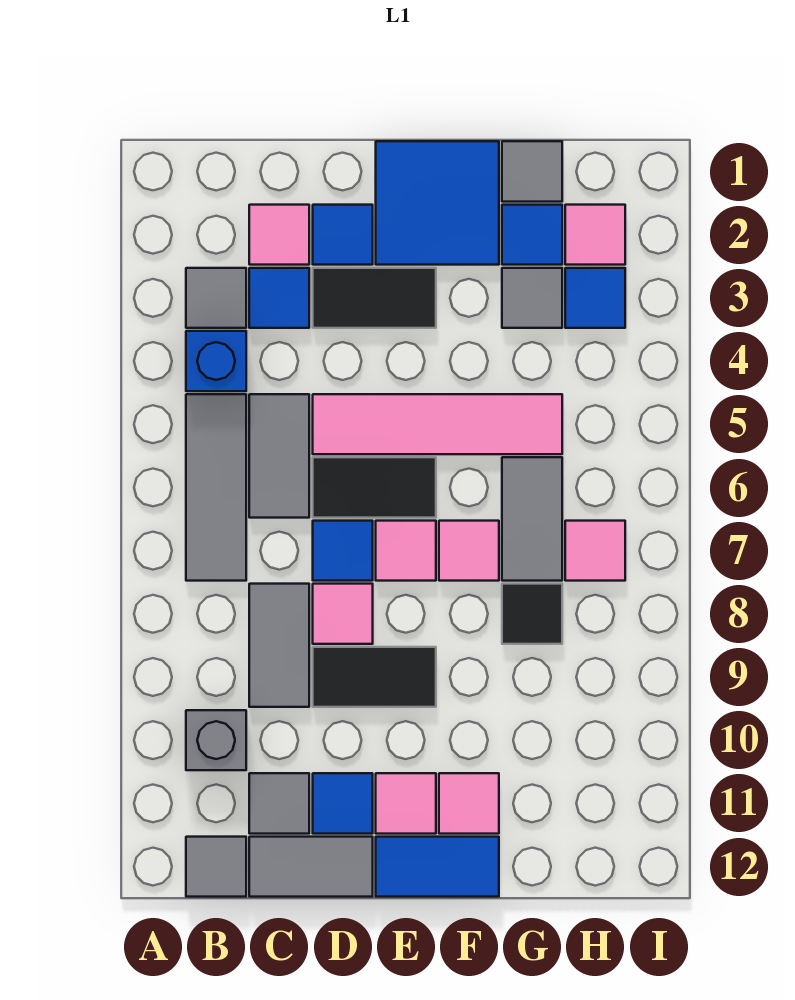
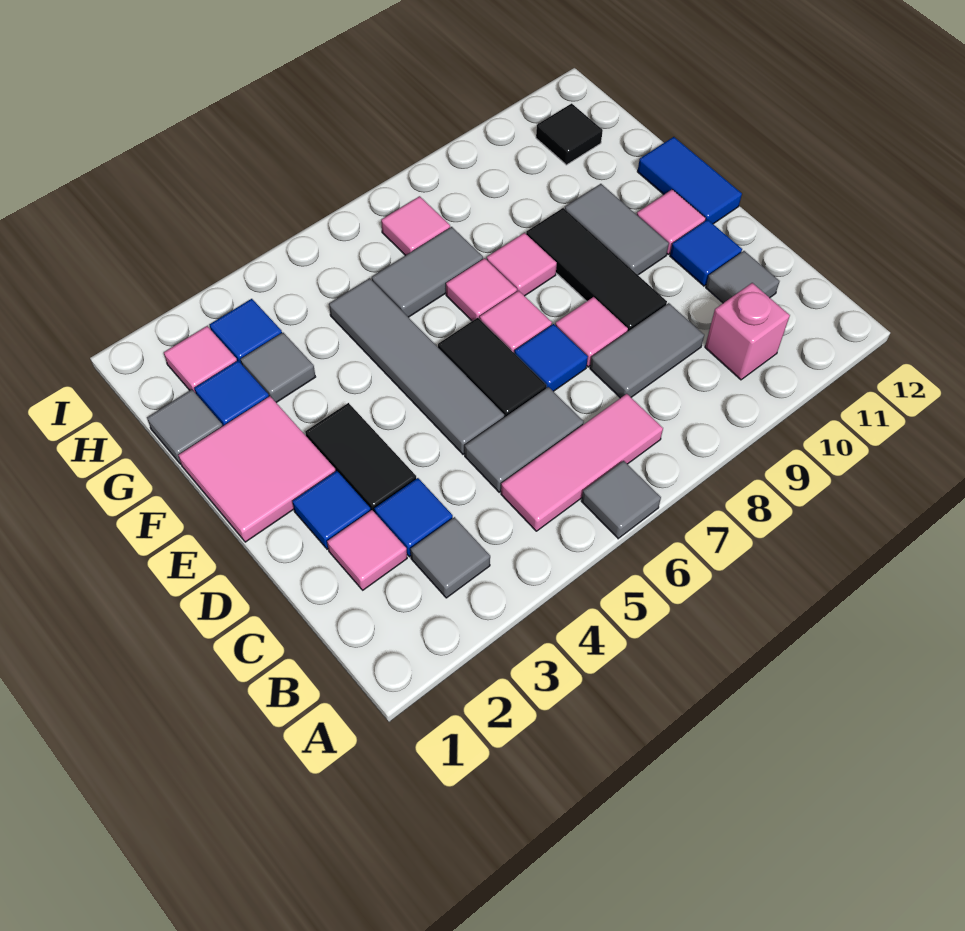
blue 1x1 brick [186,331,246,391] -> none
grey 1x3 tile [186,394,246,581] -> pink 1x3 tile [501,394,663,531]
grey 1x1 brick [186,710,246,770] -> pink 1x1 brick [705,283,790,380]
grey 1x1 tile [186,837,246,897] -> grey 1x1 tile moved to [581,461,661,539]
grey 1x2 tile [249,837,373,897] -> grey 1x2 tile moved to [565,184,669,275]
pink 1x4 tile [313,394,562,454] -> grey 1x4 tile [329,278,504,454]
black 1x2 tile [313,647,436,707] -> black 1x3 tile [526,208,667,331]
blue 2x2 tile [376,141,499,265] -> pink 2x2 tile [178,396,336,542]
pink 1x1 tile [439,773,499,834] -> pink 1x1 tile moved to [487,233,557,296]
black 1x1 tile [502,584,562,644] -> black 1x1 tile moved to [536,103,603,165]

